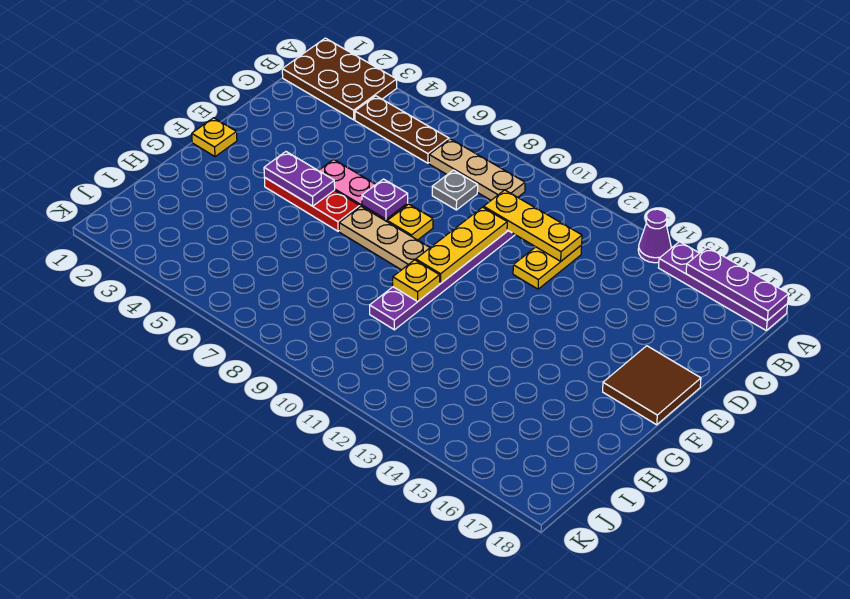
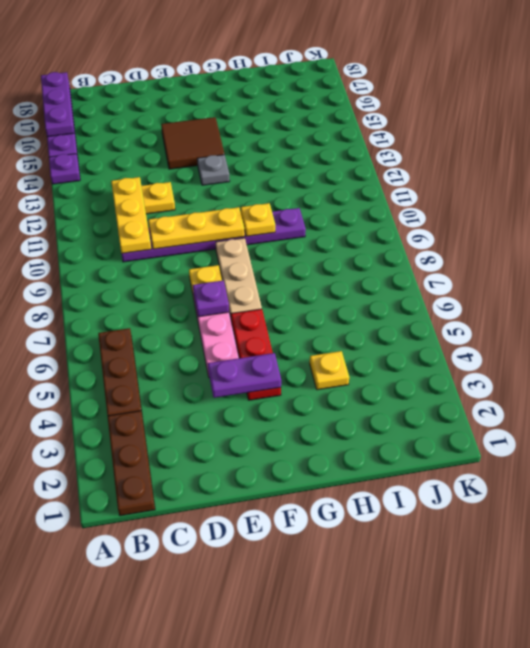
brown 2x3 plate [282,38,397,120] -> brown 1x3 plate [108,411,155,516]
purple 1x1 cone [638,209,671,263] -> purple 1x1 plate [49,154,80,184]
tan 1x3 plate [429,139,525,200] -> none
grey 1x1 plate [432,170,478,210] -> grey 1x1 plate moved to [197,155,230,185]
brown 2x2 tile [603,346,701,425] -> brown 2x2 tile moved to [161,117,225,169]
yellow 1x1 plate [192,118,237,157] -> yellow 1x1 plate moved to [310,351,349,390]
purple 1x2 plate [264,152,335,206] -> purple 1x2 plate turned to [208,353,281,398]

